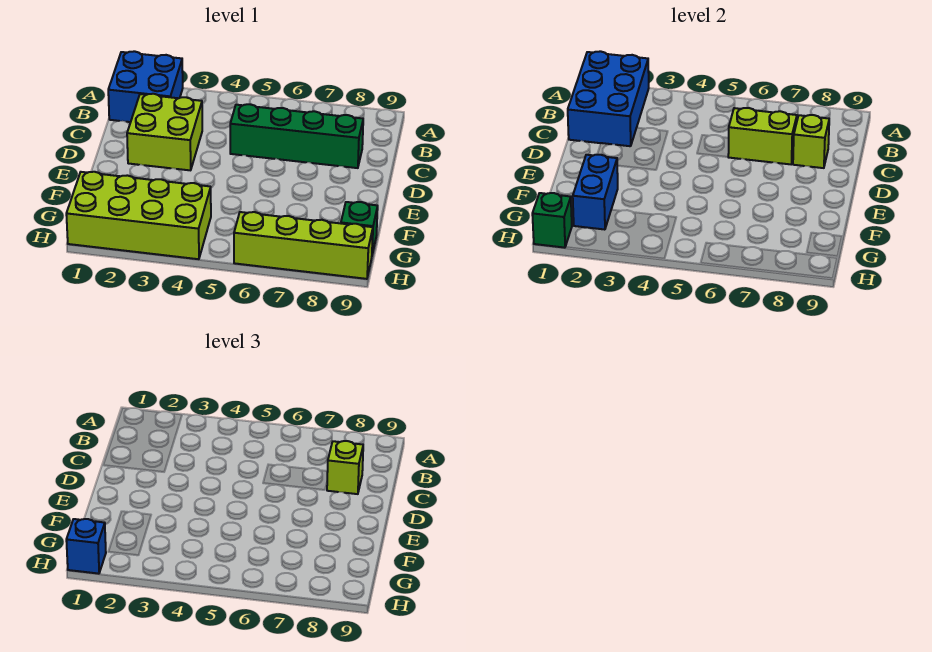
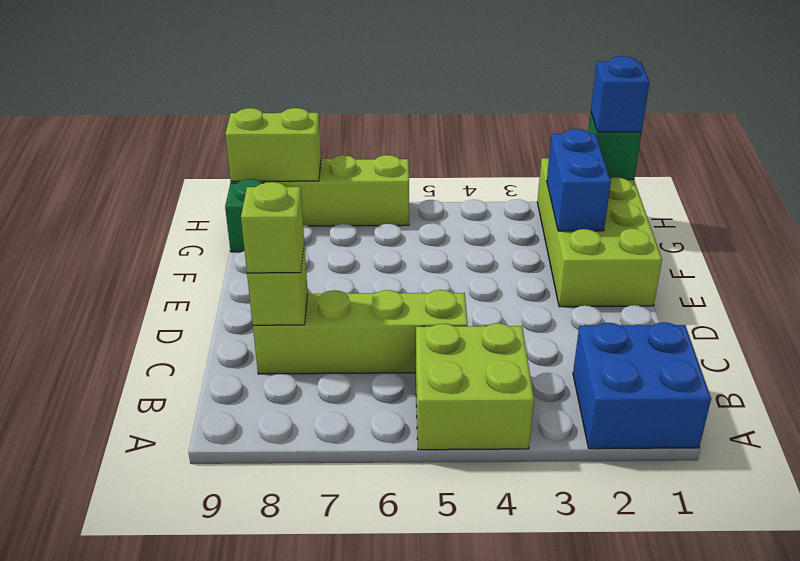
blue 2x3 brick [568,51,649,146] -> none
lime 2x2 brick [127,94,202,170] -> lime 2x2 brick moved to [416,323,534,450]
green 1x4 brick [230,104,363,168] -> lime 1x4 brick [253,290,468,374]
lime 1x2 brick [728,108,797,164] -> lime 1x2 brick moved to [225,108,321,181]
lime 2x4 brick [66,172,211,259] -> lime 2x4 brick turned to [537,158,662,307]

